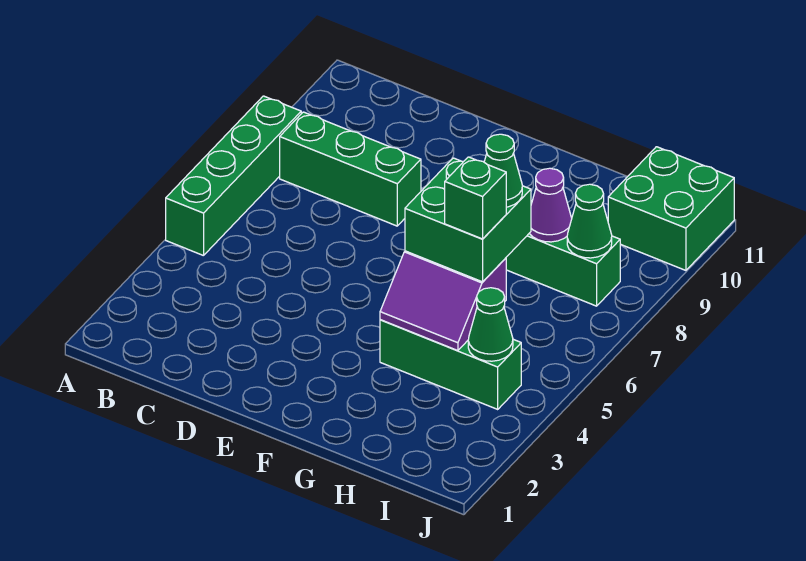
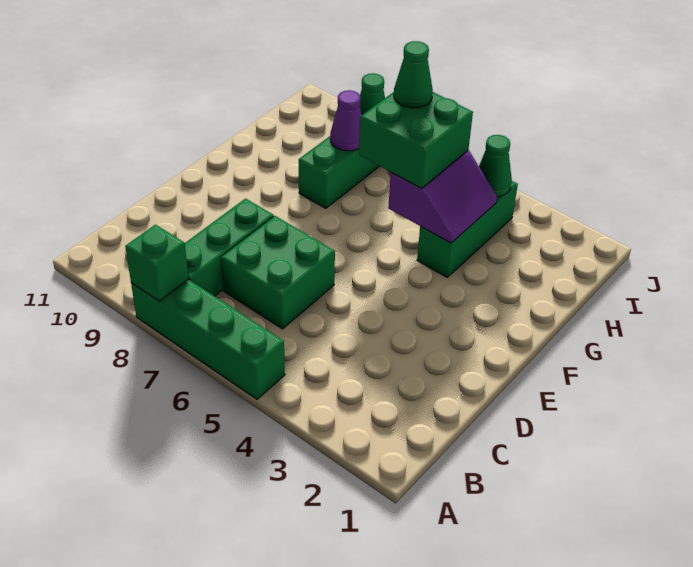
green 1x1 brick [445,157,506,239] -> green 1x1 brick moved to [125,225,189,301]
green 2x2 brick [608,147,734,270] -> green 2x2 brick moved to [221,216,335,329]

